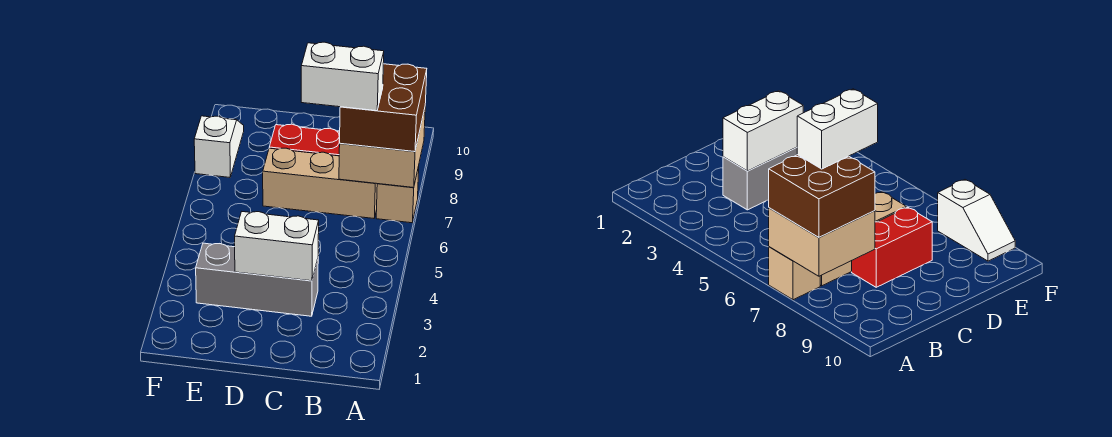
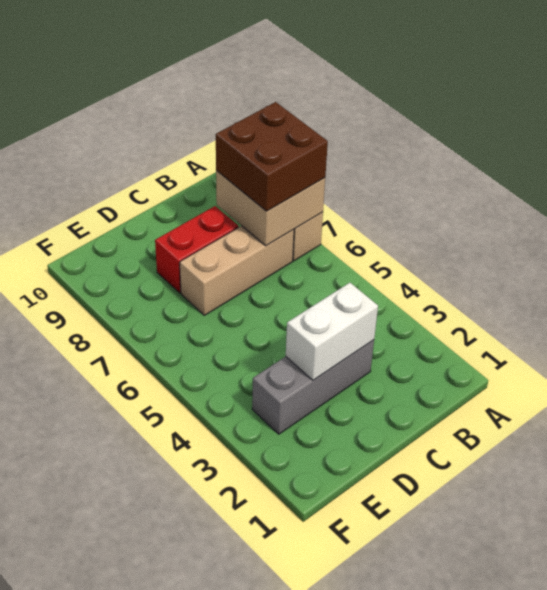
white 1x2 brick [301,42,384,111] -> none
white 1x2 slope [194,116,244,177] -> none

